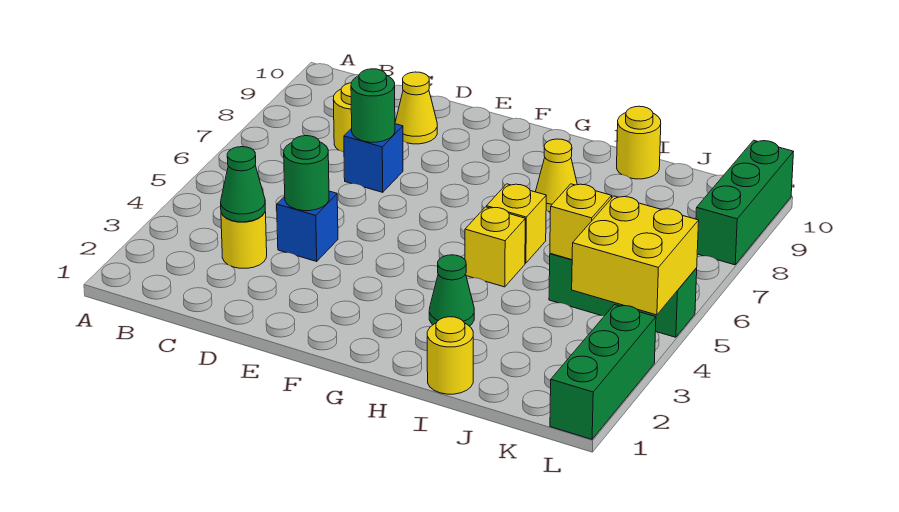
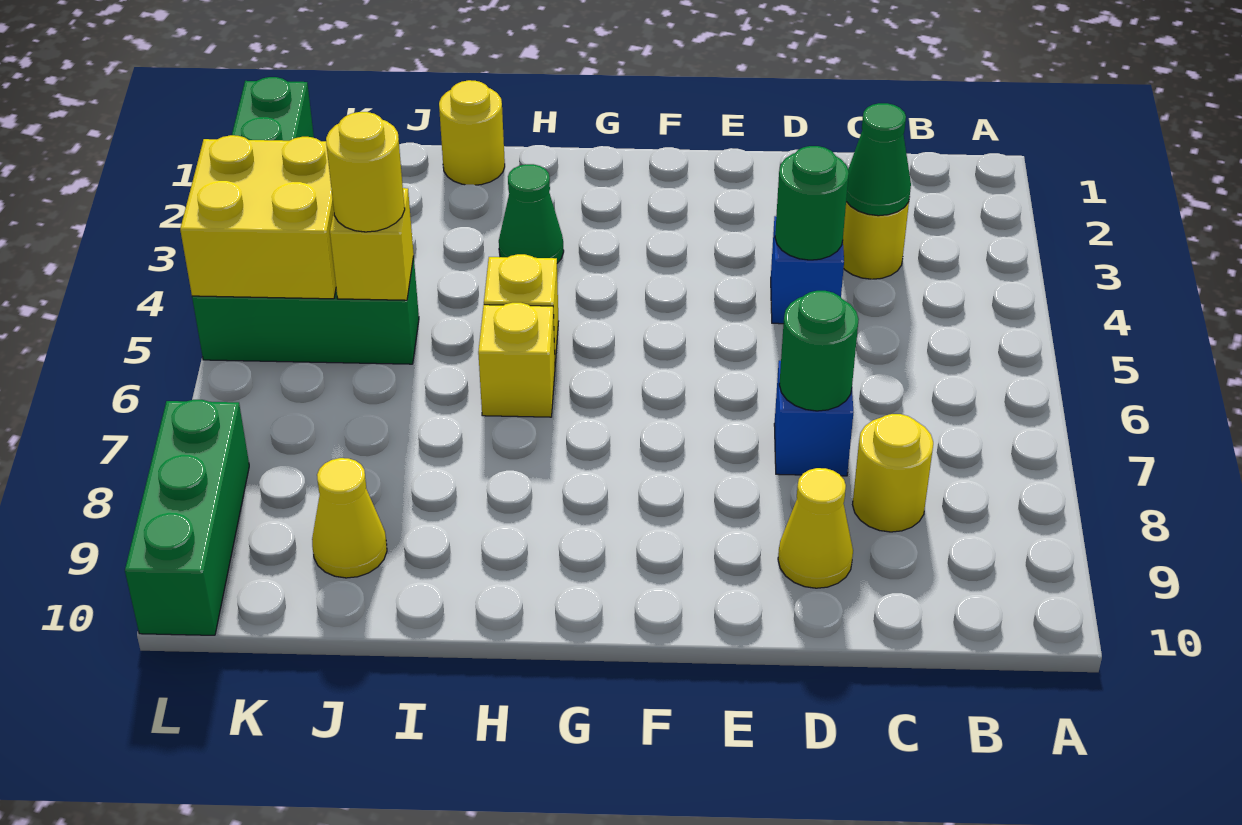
yellow 1x1 cone [536,139,577,212] -> yellow 1x1 cone moved to [312,458,387,578]
yellow 1x1 round brick [617,106,661,179] -> yellow 1x1 round brick moved to [326,112,405,232]

